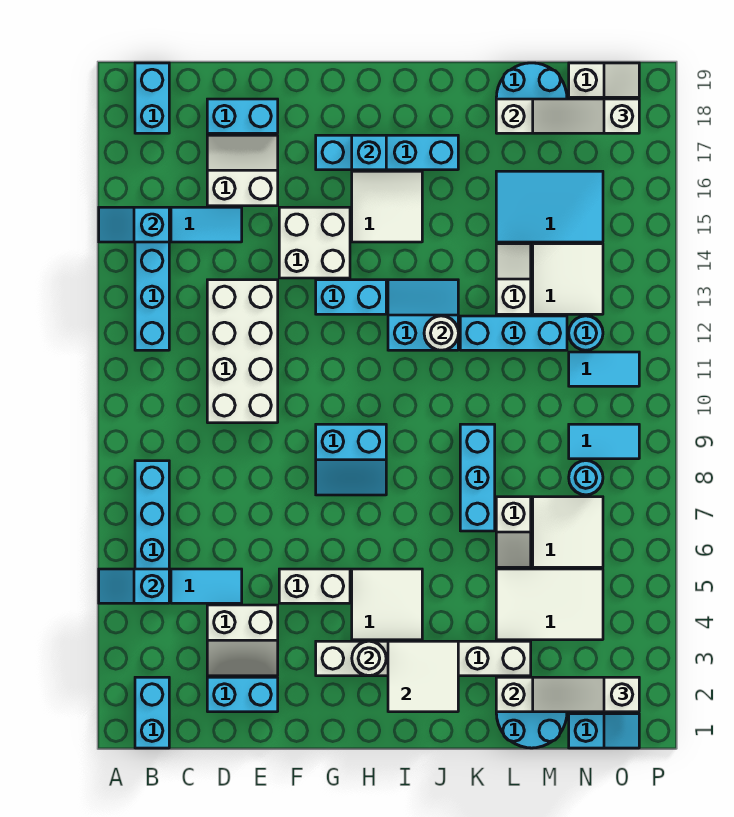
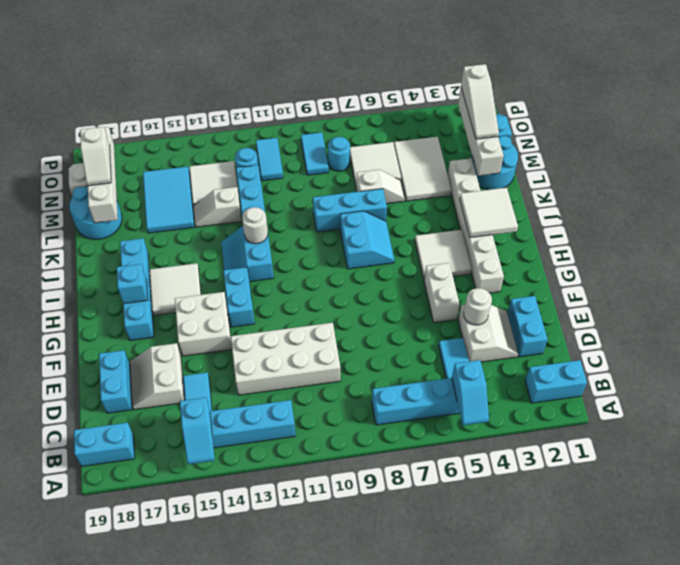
cyan 2x2 slope [316,424,386,495] -> cyan 2x2 slope moved to [340,211,394,269]
white 1x1 round brick [352,641,386,676] -> white 1x1 round brick moved to [464,288,492,325]
white 1x3 slope [533,99,639,133] -> white 1x2 slope [80,127,111,186]

